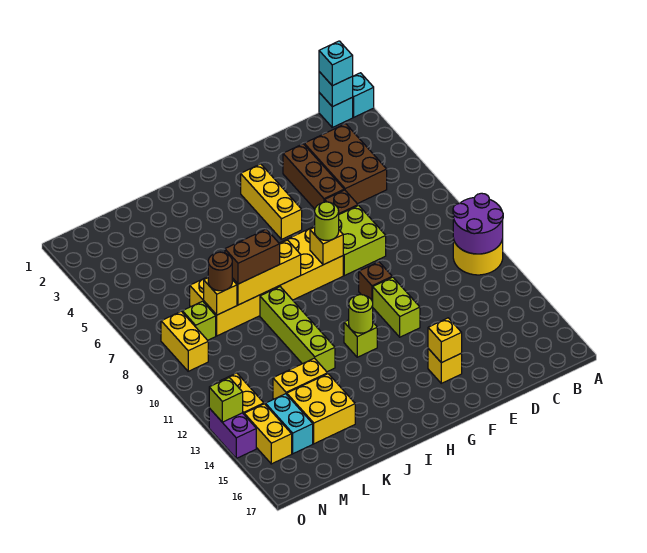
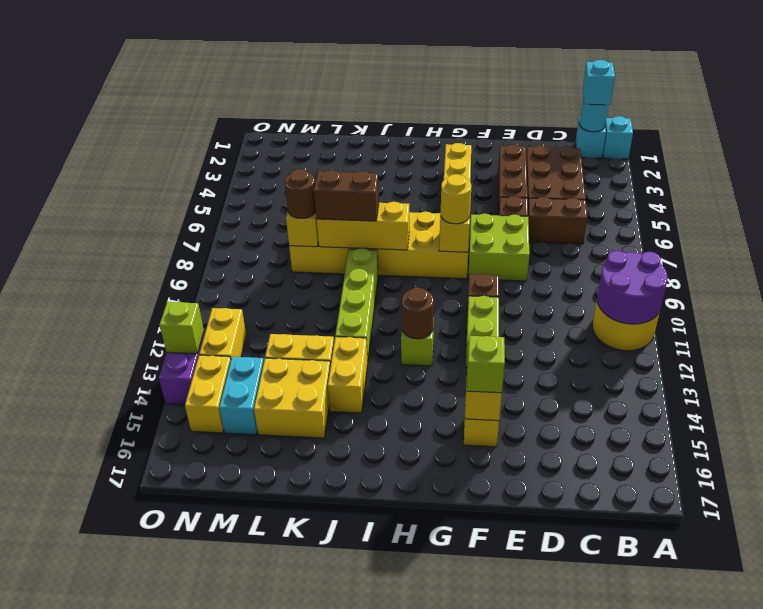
cyan 1x1 brick [319,72,353,107] -> cyan 1x1 round brick [580,98,608,132]
none -> brown 1x2 brick [528,197,587,244]
lime 1x1 round brick [315,202,339,241] -> yellow 1x1 round brick [441,174,471,224]
lime 1x1 round brick [349,295,373,333] -> brown 1x1 round brick [402,288,434,339]
lime 1x1 brick [182,301,216,340] -> lime 1x1 brick moved to [467,336,505,393]
yellow 1x2 brick [161,311,208,371] -> yellow 1x2 brick moved to [328,337,368,413]

